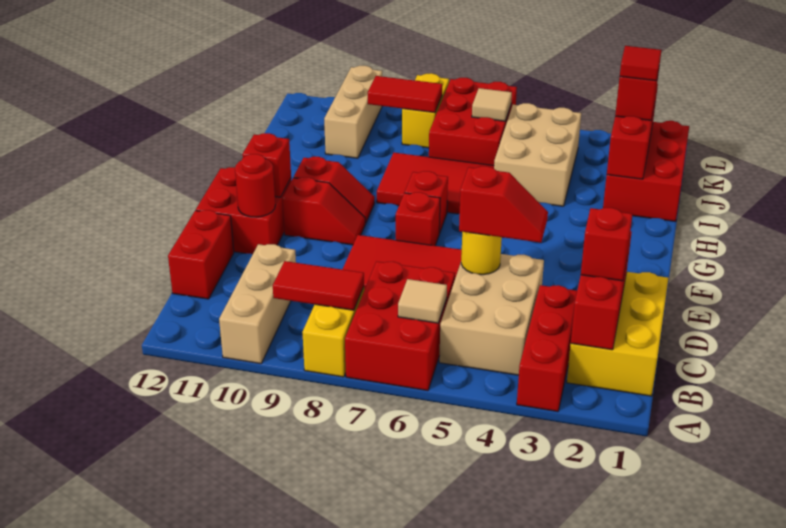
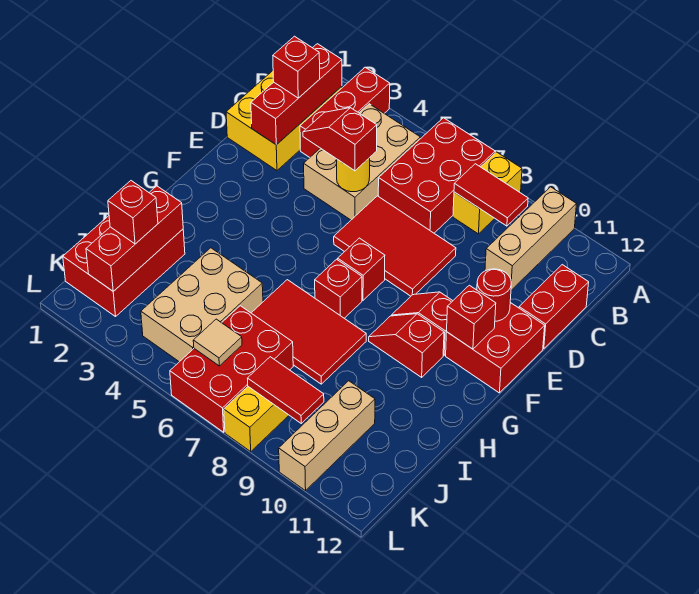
tan 1x1 tile [398,279,447,323] -> none
red 1x1 tile [620,46,661,81] -> none

